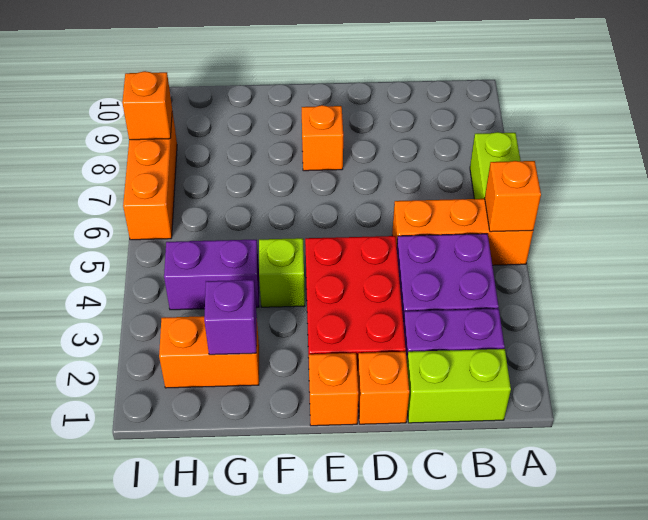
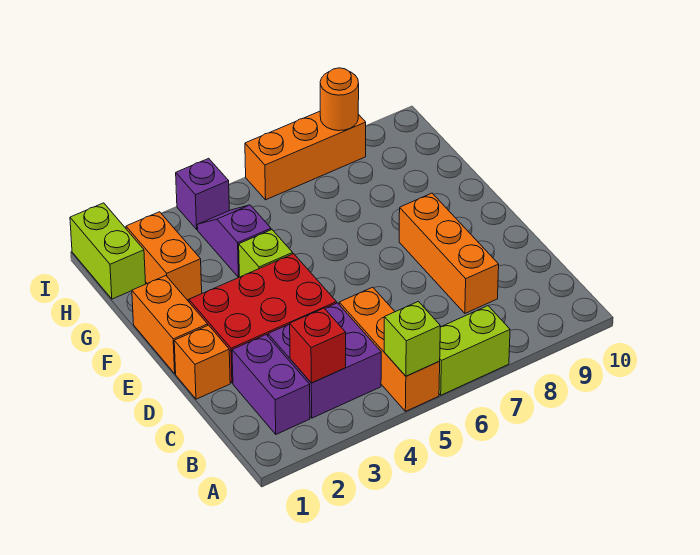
orange 1x1 brick [485,161,541,232] -> lime 1x1 brick [384,301,440,376]
lime 1x2 brick [407,349,511,423] -> lime 1x2 brick moved to [70,203,146,299]
none -> red 1x1 brick [290,308,346,383]
orange 1x1 brick [309,353,358,426] -> orange 1x2 brick [132,276,208,374]
orange 1x1 brick [302,105,343,171] -> orange 1x3 brick [399,193,499,313]
purple 1x1 brick [204,280,257,355] -> purple 1x1 brick moved to [176,158,229,229]
purple 1x2 brick [164,240,259,310] -> purple 1x2 slope [197,205,271,277]
orange 1x1 brick [122,71,172,140] -> orange 1x1 round brick [320,68,359,131]

